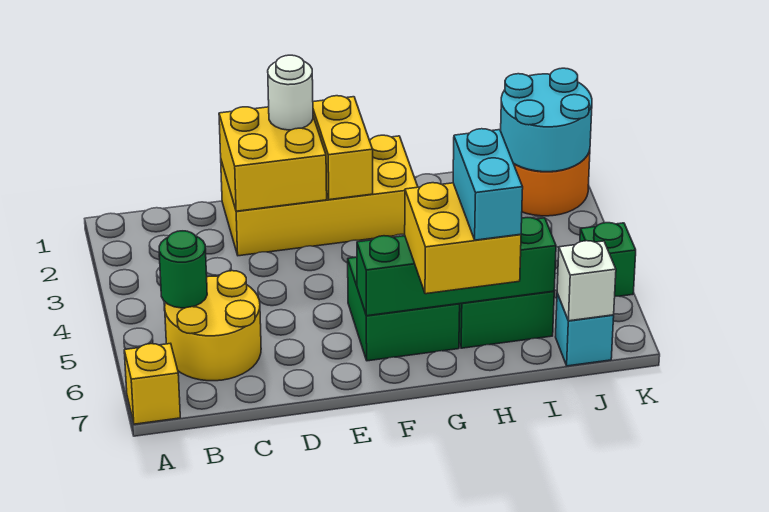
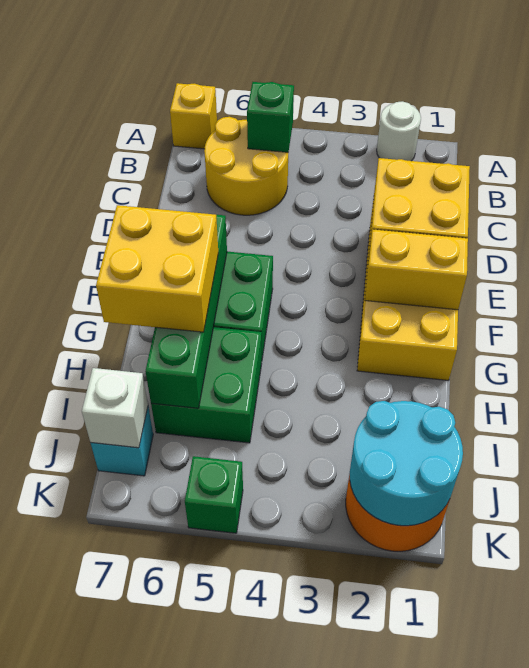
green 1x1 round brick [159,231,207,308] -> green 1x1 brick [247,82,294,152]
white 1x1 round brick [268,55,313,130] -> white 1x1 round brick moved to [377,101,421,161]
cyan 1x2 brick [453,129,523,240] -> none

